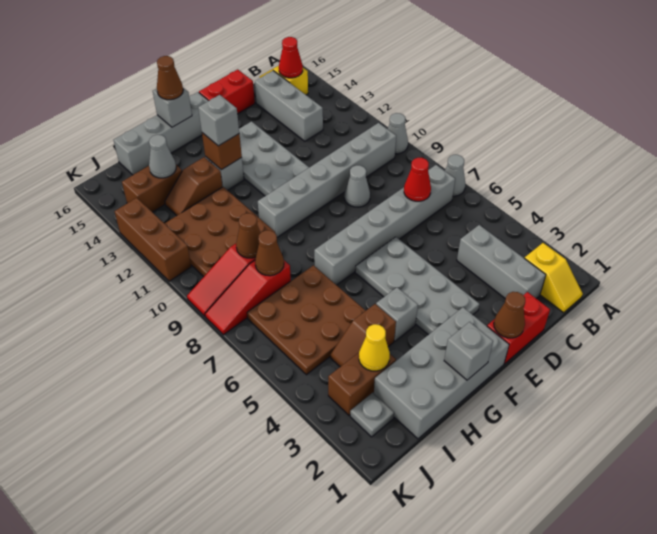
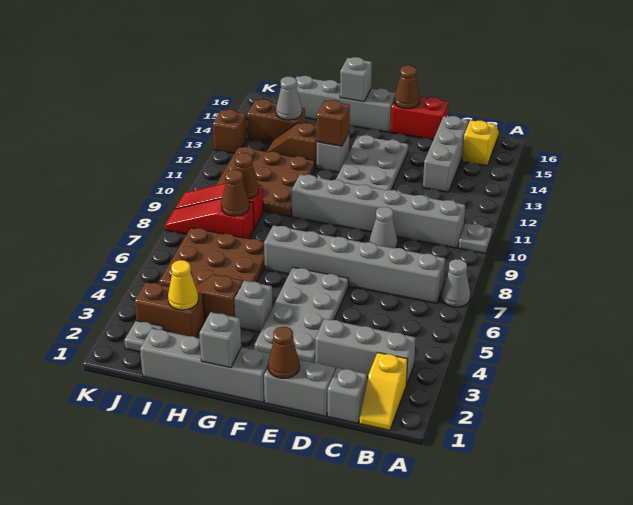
grey 1x1 cone [388,113,408,154] -> grey 1x1 plate [459,223,492,254]
red 1x1 cone [279,37,303,78] -> none
grey 1x3 brick [457,225,546,299] -> grey 1x3 brick turned to [315,319,416,385]
red 1x1 cone [404,158,431,201] -> none
red 1x2 brick [487,292,550,364] -> grey 1x2 brick [264,360,335,416]
grey 2x4 brick [374,307,509,439] -> grey 1x4 brick [140,329,270,403]
grey 1x1 brick [198,95,239,146] -> grey 1x1 brick moved to [328,368,367,423]
brown 1x1 cone [157,56,183,100] -> brown 1x1 cone moved to [394,66,420,109]
brown 1x3 brick [115,198,191,281] -> brown 1x1 brick [213,110,246,154]

